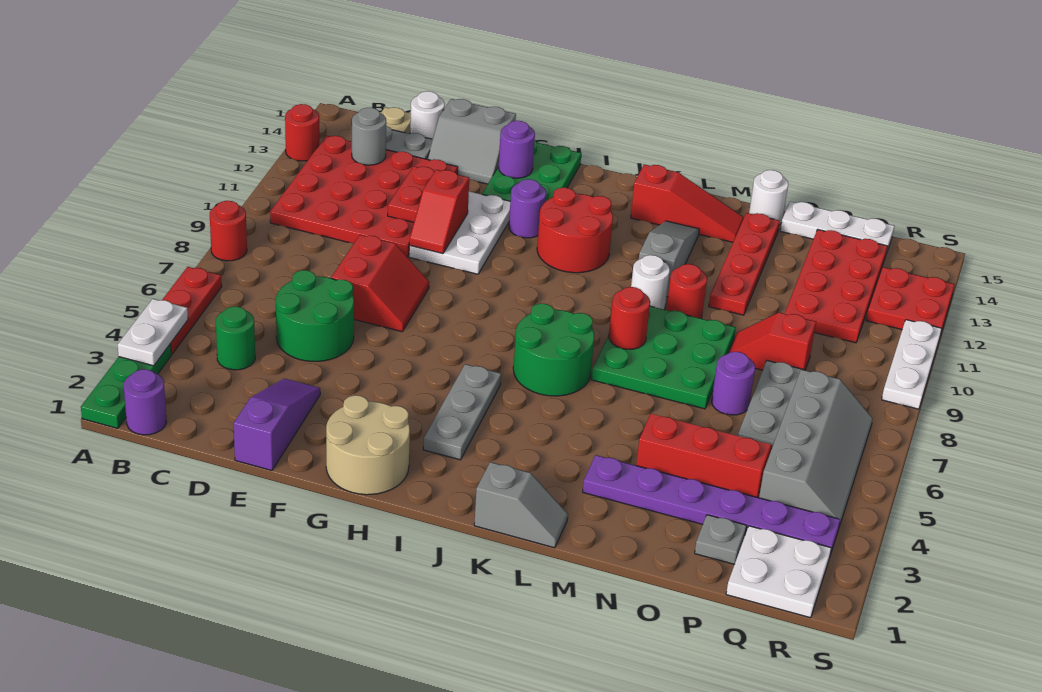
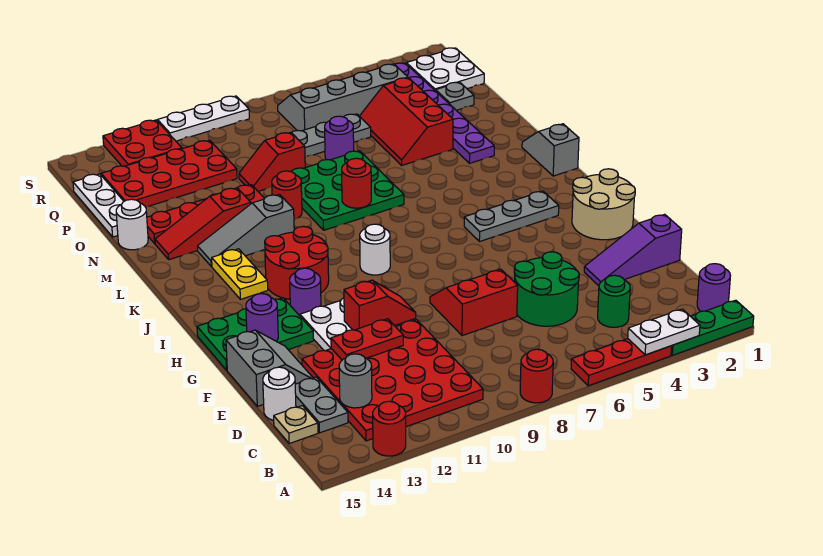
green 2x2 round brick [513,303,594,396] -> none
none -> yellow 1x2 plate [212,249,268,299]
red 1x3 slope [631,164,744,242] -> red 1x3 slope turned to [155,188,251,260]
white 1x1 round brick [631,255,670,309] -> white 1x1 round brick moved to [360,224,390,275]
red 1x2 slope [729,312,816,370] -> red 1x2 slope turned to [239,132,305,191]

